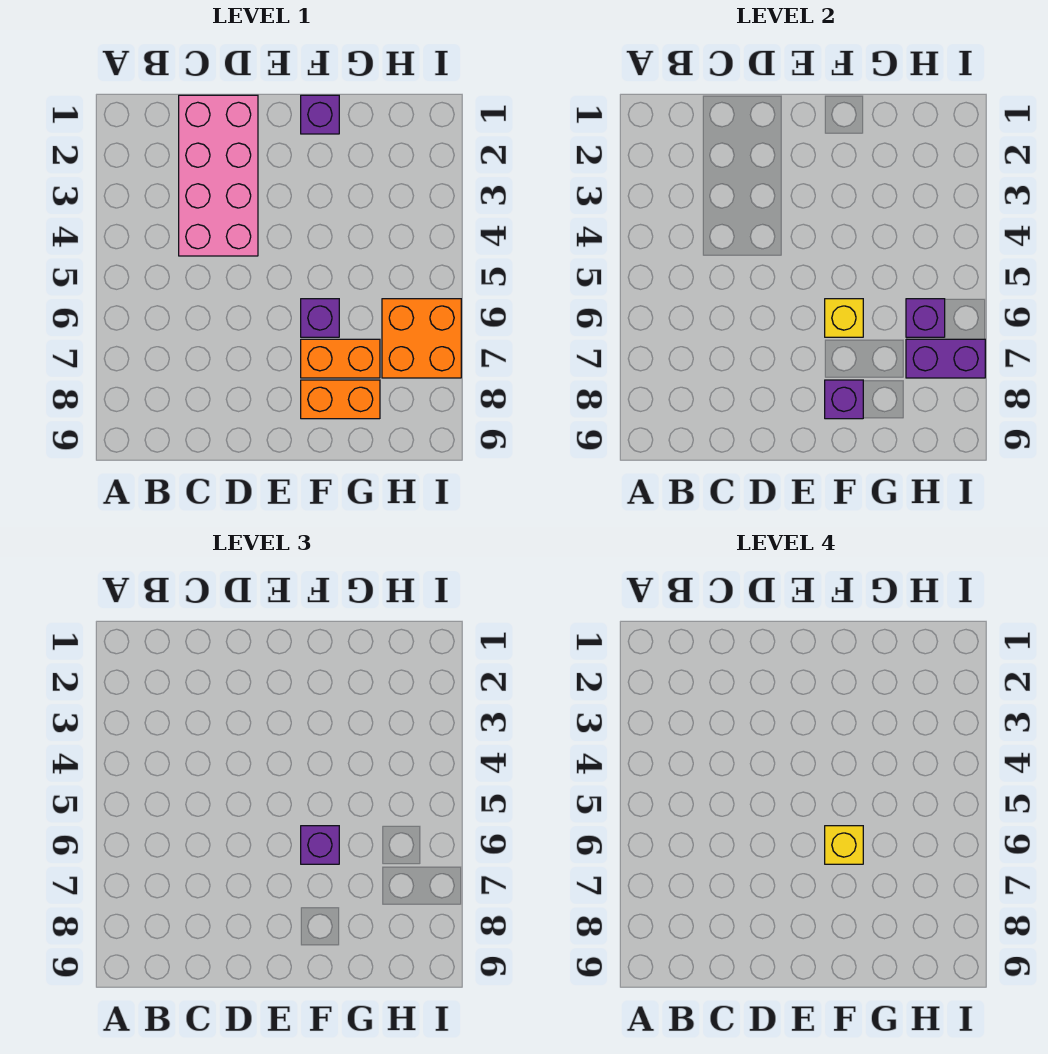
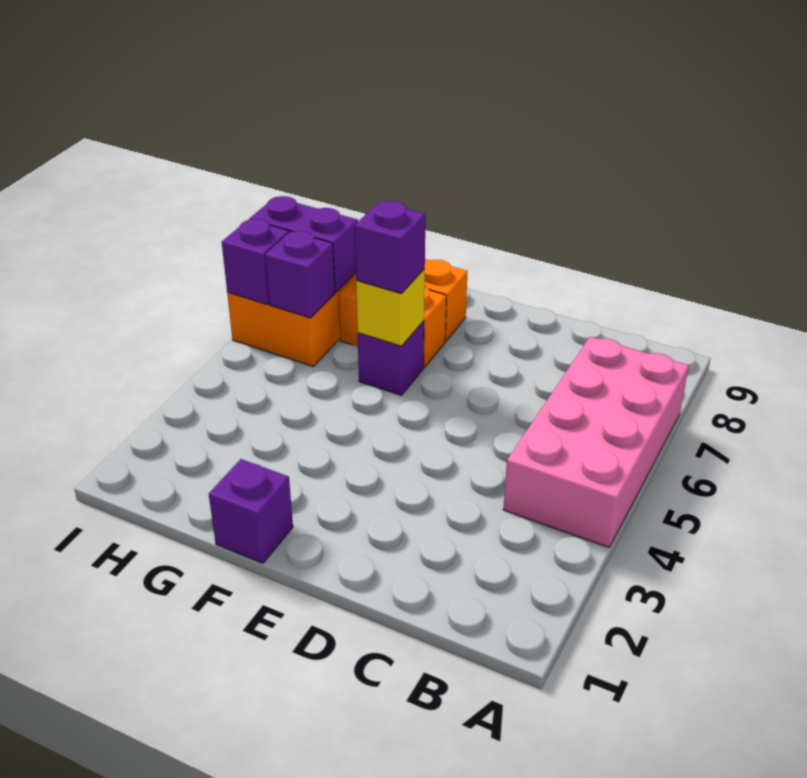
pink 2x4 brick [179,95,258,256] -> pink 2x4 brick moved to [503,337,689,547]
yellow 1x1 brick [825,826,863,864] -> none
purple 1x1 brick [825,380,863,419] -> purple 1x1 brick moved to [222,219,289,304]

